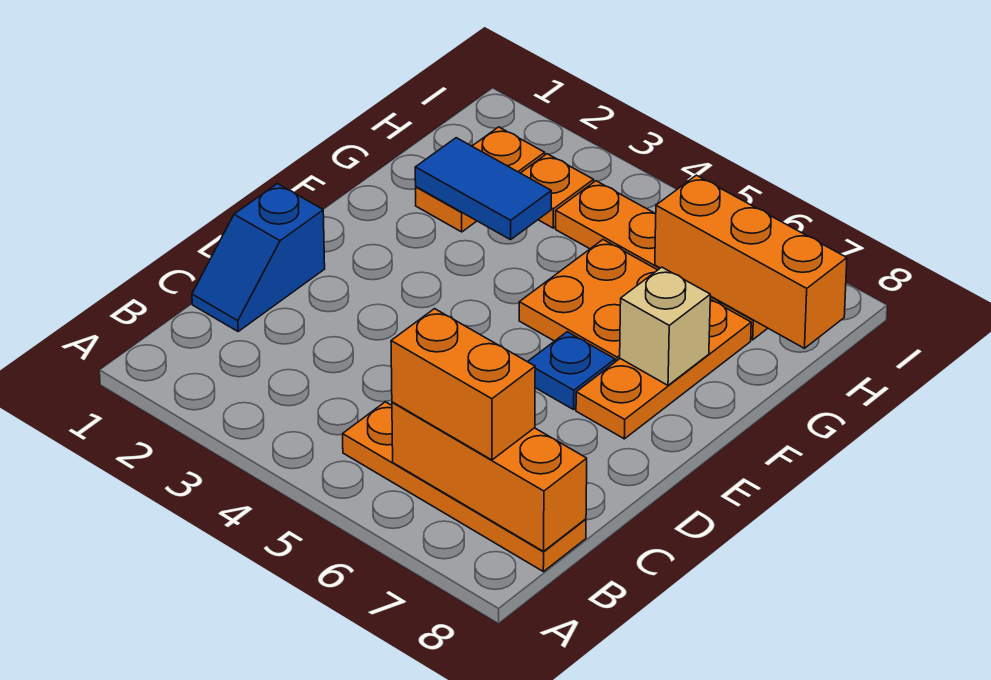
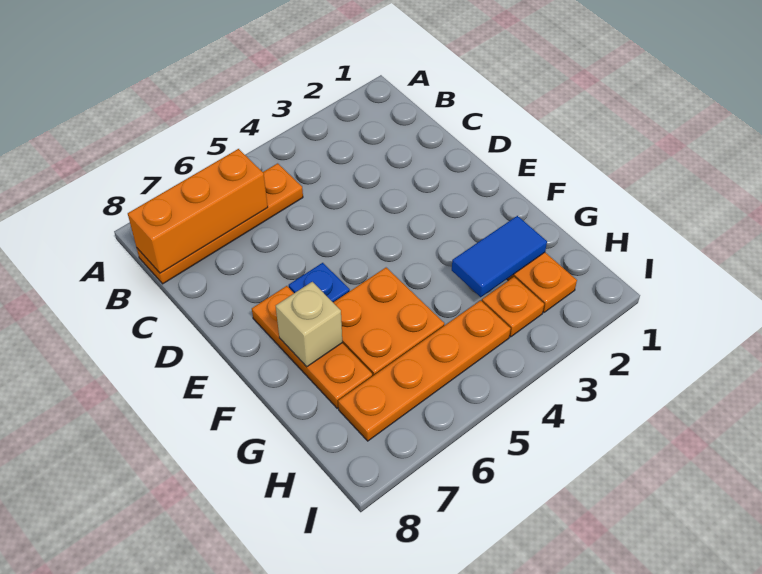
orange 1x2 brick [391,309,535,460] -> none
blue 1x2 slope [192,184,325,331] -> none
orange 1x3 brick [655,175,847,348] -> none

